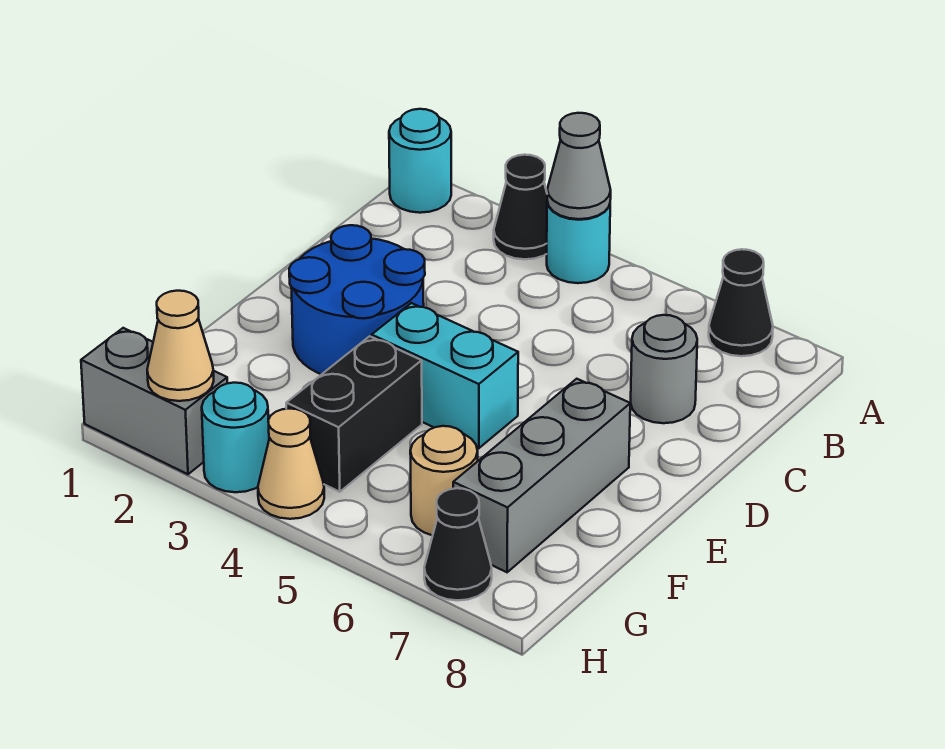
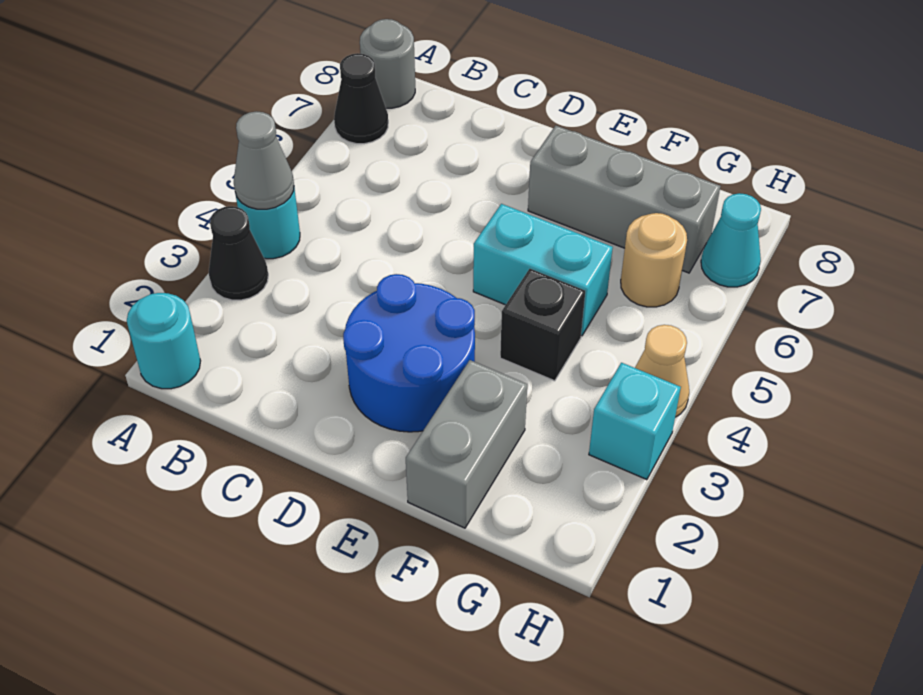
grey 1x1 round brick [631,315,697,423] -> grey 1x1 round brick moved to [360,19,415,108]
cyan 1x2 brick [372,303,518,448] -> cyan 1x2 brick turned to [473,204,613,336]
black 1x2 brick [286,336,422,492] -> black 1x1 brick [500,269,585,381]
grey 1x2 brick [81,328,227,474] -> grey 1x2 brick moved to [406,360,527,528]
tan 1x1 cone [147,291,214,401] -> none
cyan 1x1 round brick [202,383,269,492] -> cyan 1x1 brick [589,363,681,480]
black 1x1 cone [424,488,492,600] -> cyan 1x1 cone [701,193,761,287]

